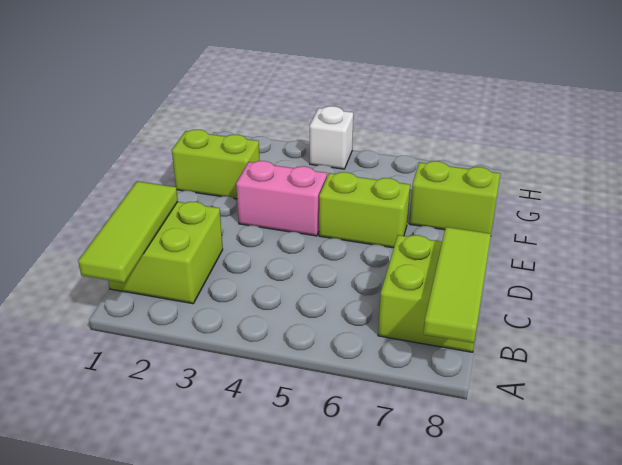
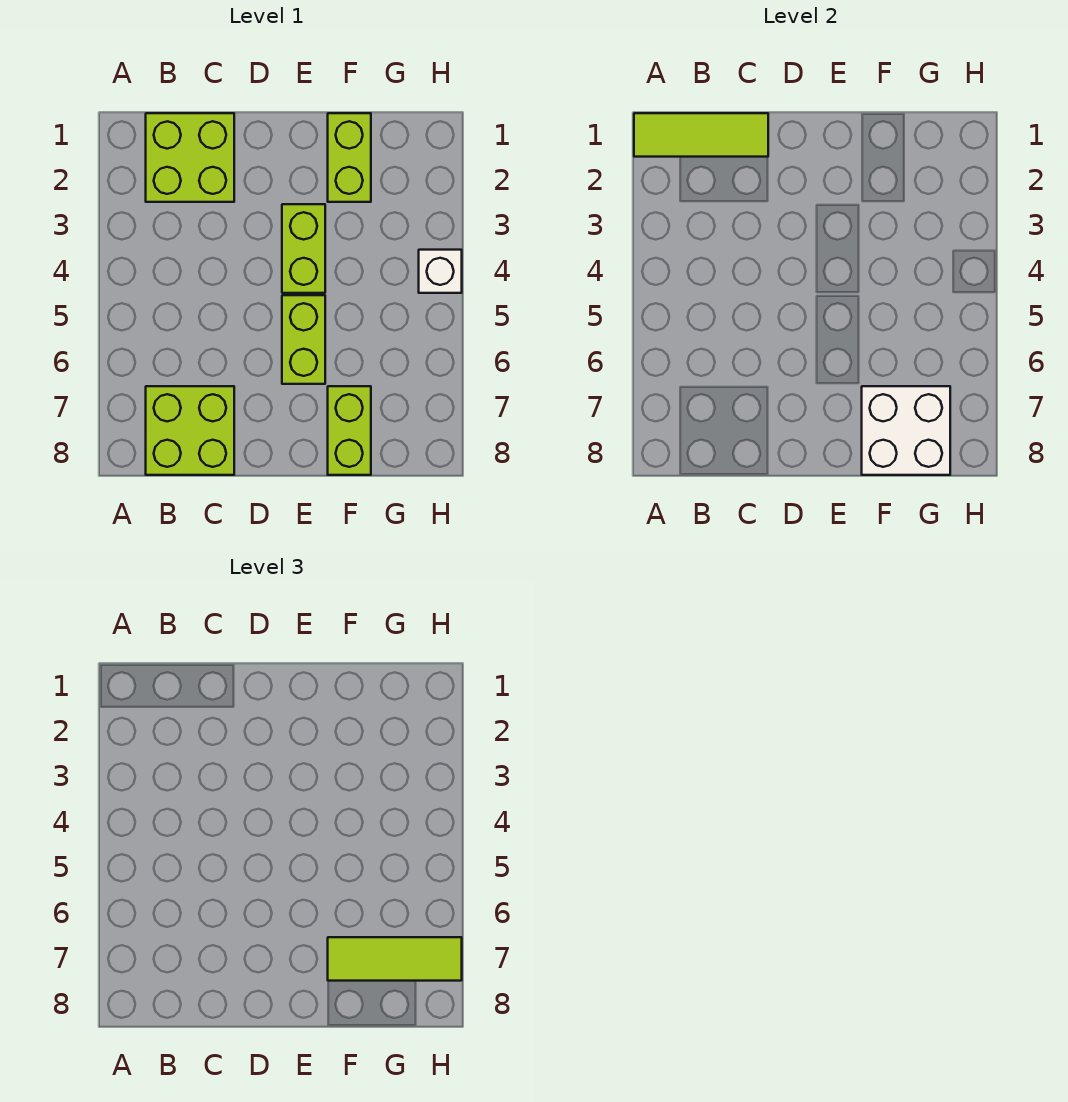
lime 1x3 tile [423,227,491,343] -> lime 1x3 tile moved to [328,937,462,981]
pink 1x2 brick [236,161,327,236] -> lime 1x2 brick [282,204,325,293]
none -> white 2x2 brick [862,386,950,475]

